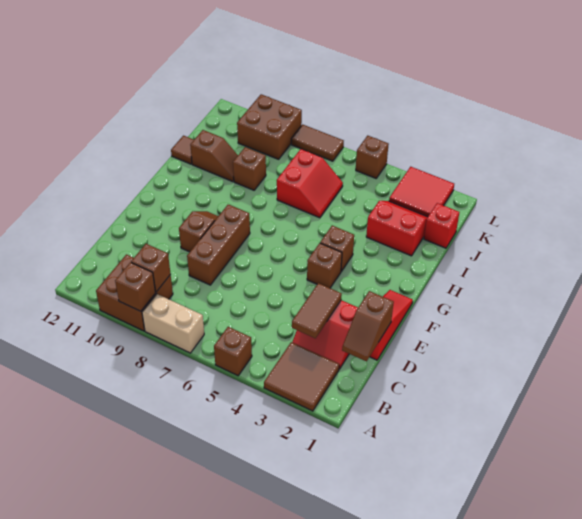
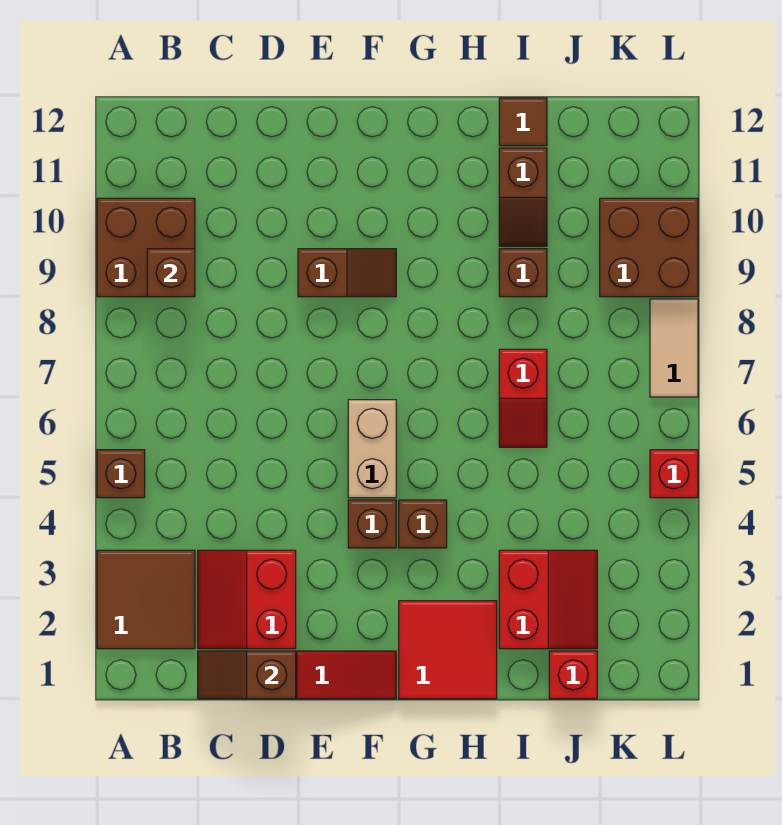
tan 1x2 brick [142,294,204,353] -> tan 1x2 brick moved to [348,400,396,498]
brown 1x1 brick [115,262,155,311] -> none
brown 1x2 tile [292,283,342,338] -> none
brown 1x3 brick [187,204,250,285] -> none
red 2x2 slope [277,149,343,218] -> red 1x2 slope [499,349,547,447]
red 2x2 tile [389,167,454,217] -> red 2x2 tile moved to [399,601,497,699]
brown 1x1 brick [356,136,389,178] -> red 1x1 brick [650,450,698,498]
brown 1x2 tile [291,124,344,161] -> tan 1x2 tile [650,299,698,397]

